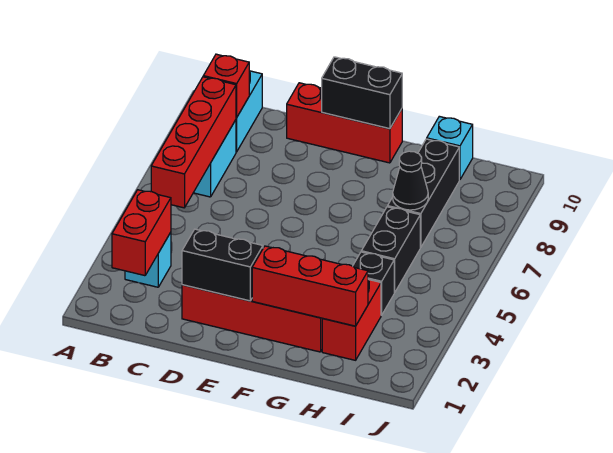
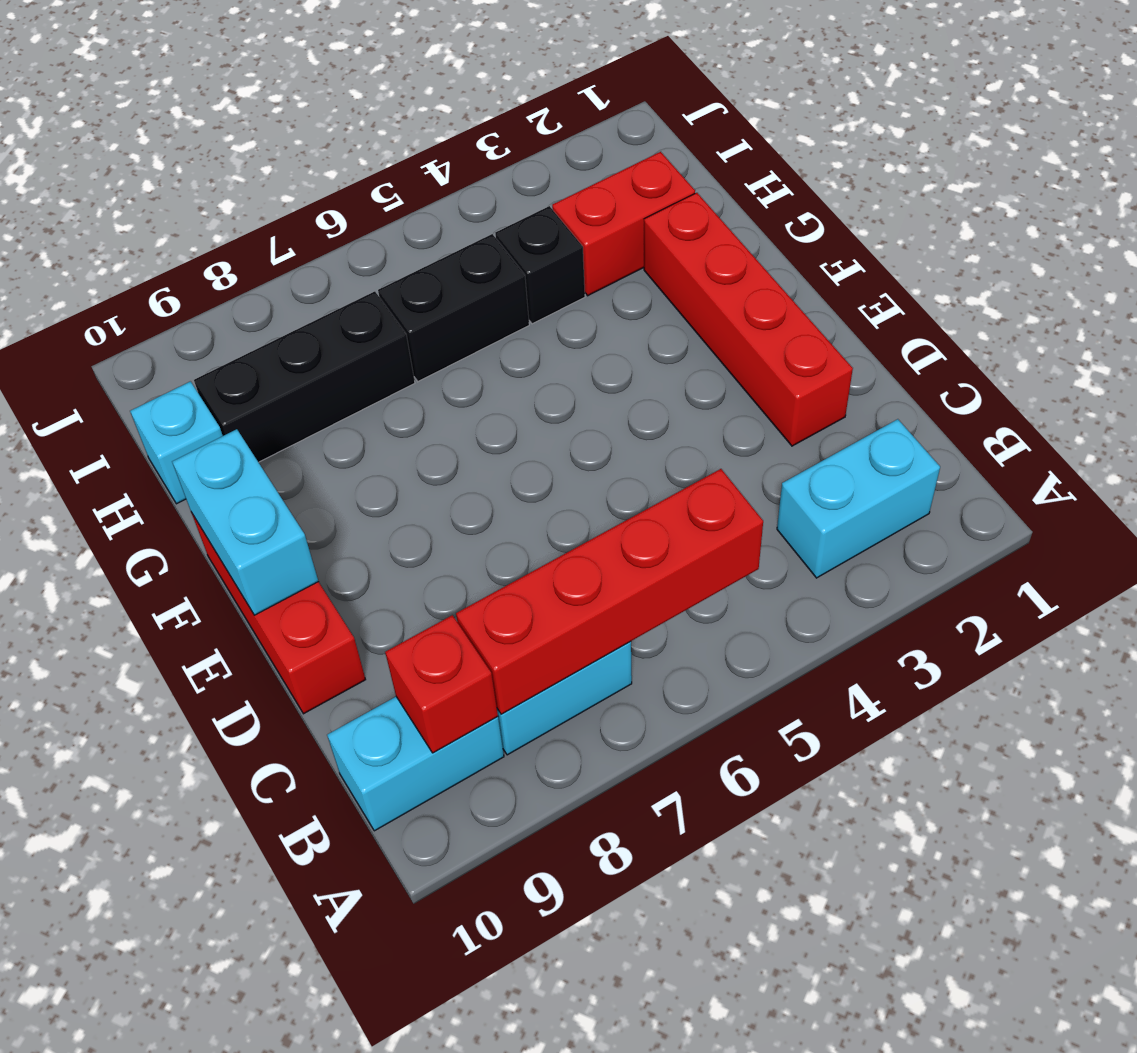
red 1x2 brick [112,190,171,276] -> none
cyan 1x1 brick [125,232,171,287] -> cyan 1x2 brick [777,419,940,578]
black 1x2 brick [182,229,263,301] -> none
black 1x2 brick [322,57,402,129] -> cyan 1x2 brick [172,429,318,615]
red 1x3 brick [252,246,368,326] -> none
black 1x1 cone [393,151,428,210] -> none

